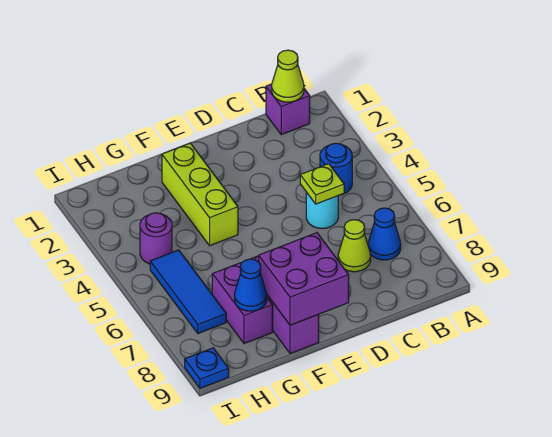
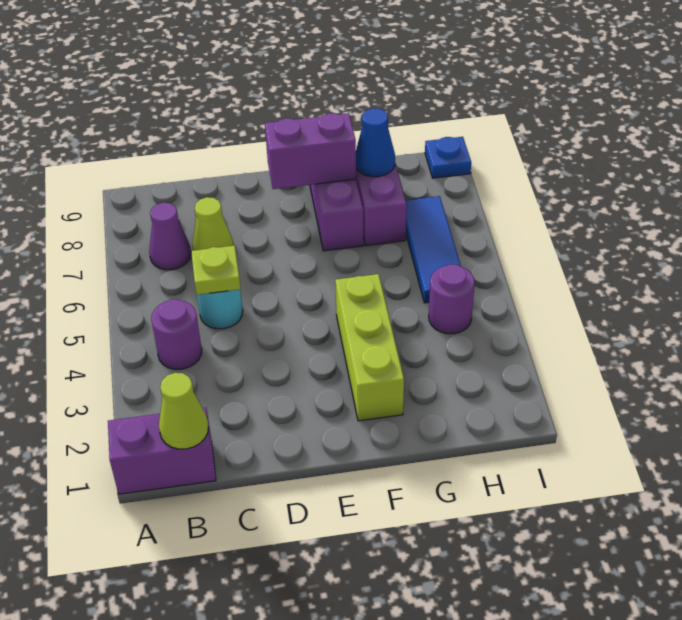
purple 1x1 brick [266,84,310,135] -> purple 1x2 brick [108,408,216,494]
blue 1x1 round brick [320,143,352,195] -> purple 1x1 round brick [151,299,202,369]
blue 1x1 cone [368,208,401,260] -> purple 1x1 cone [149,203,191,270]
purple 2x2 brick [259,233,349,325] -> purple 1x2 brick [265,113,356,189]

